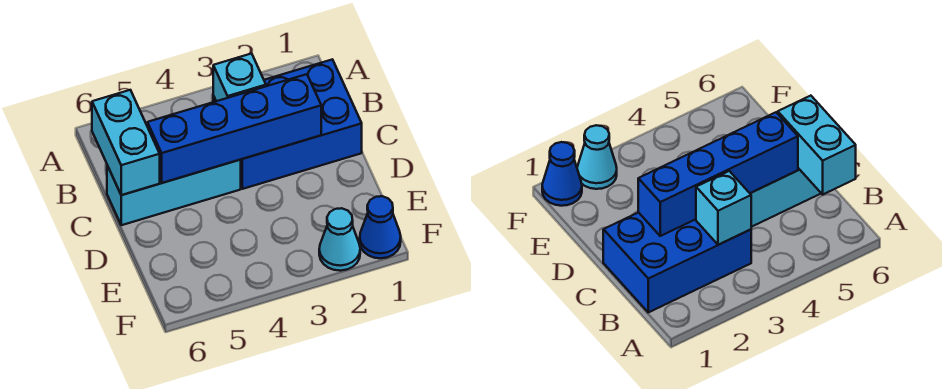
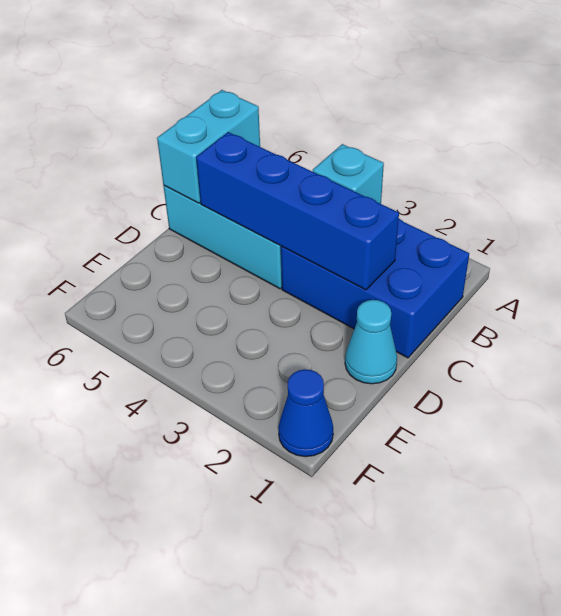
cyan 1x1 cone [319,208,360,271] -> cyan 1x1 cone moved to [345,300,397,384]

